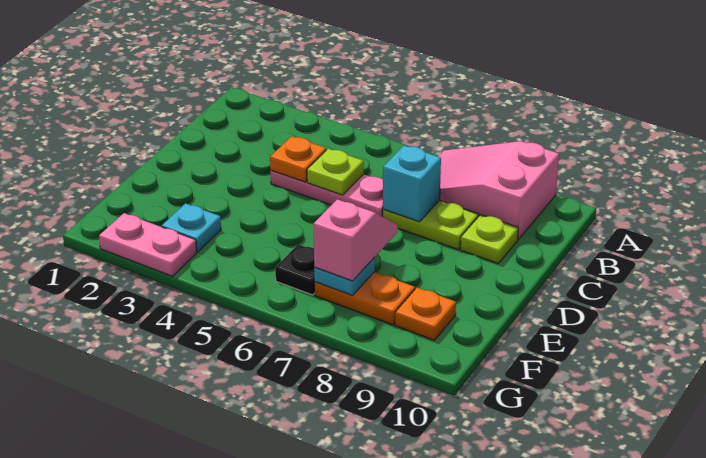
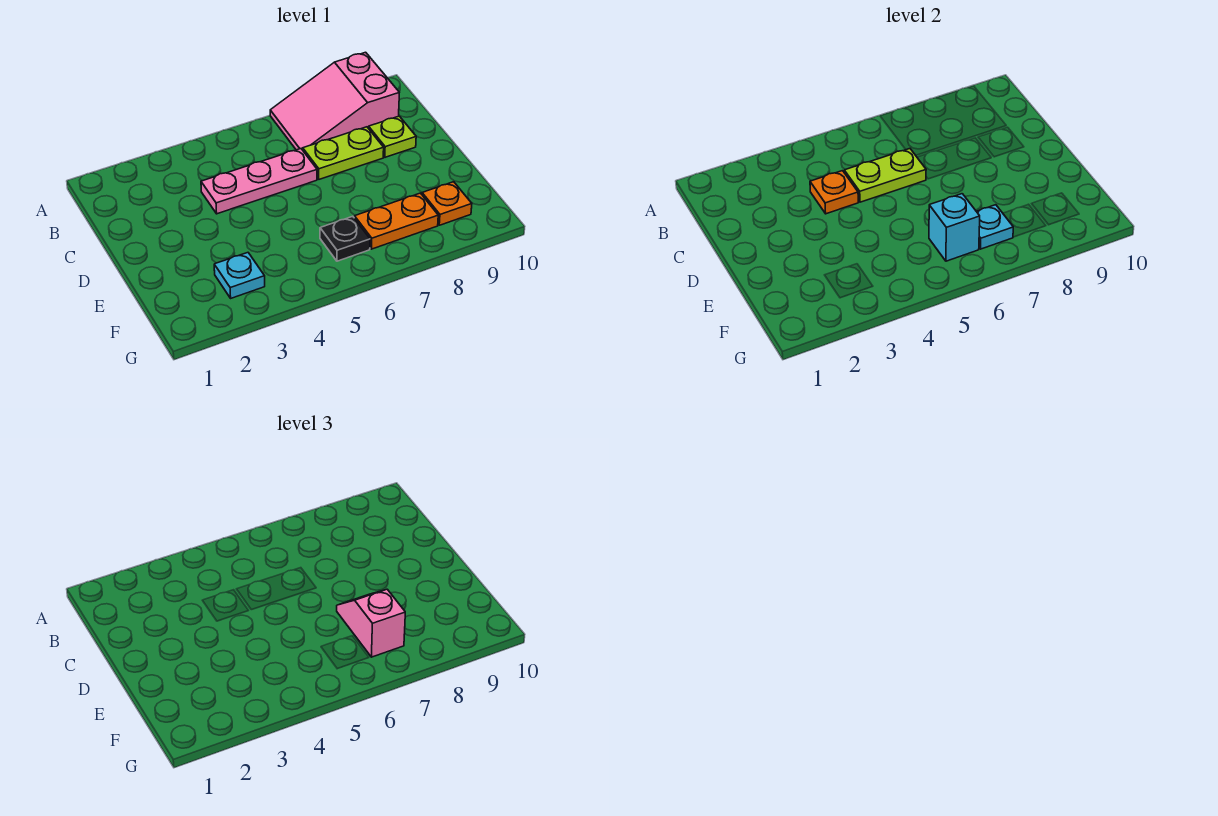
lime 1x1 plate [307,149,364,195] -> lime 1x2 plate [844,149,926,202]
cyan 1x1 brick [383,145,441,222] -> cyan 1x1 brick moved to [929,194,980,261]
pink 1x2 plate [99,213,197,276] -> none

